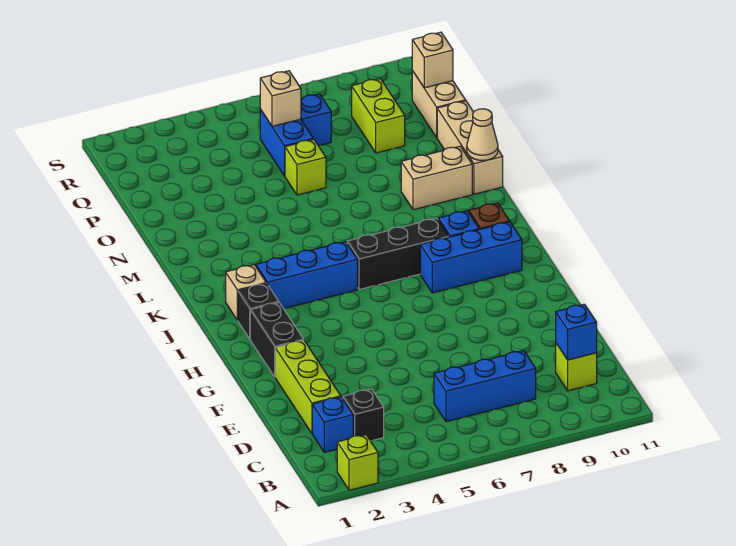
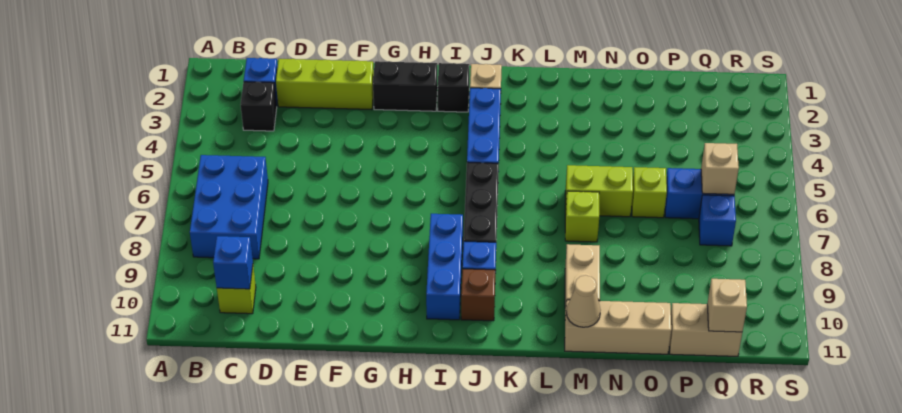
lime 1x1 brick [337,435,378,490] -> lime 1x1 brick moved to [565,191,599,242]
blue 1x3 brick [434,351,536,422] -> blue 2x3 brick [190,155,268,259]
lime 1x2 brick [352,79,405,153] -> lime 1x2 brick moved to [565,165,633,217]

